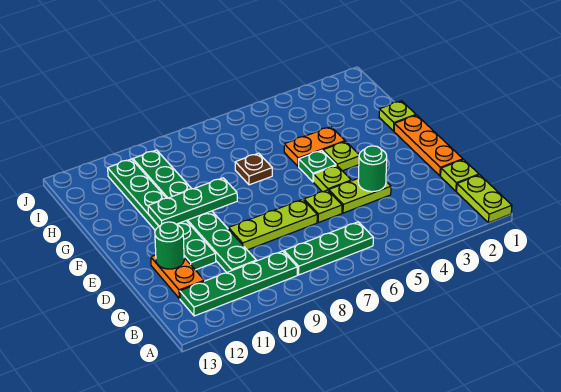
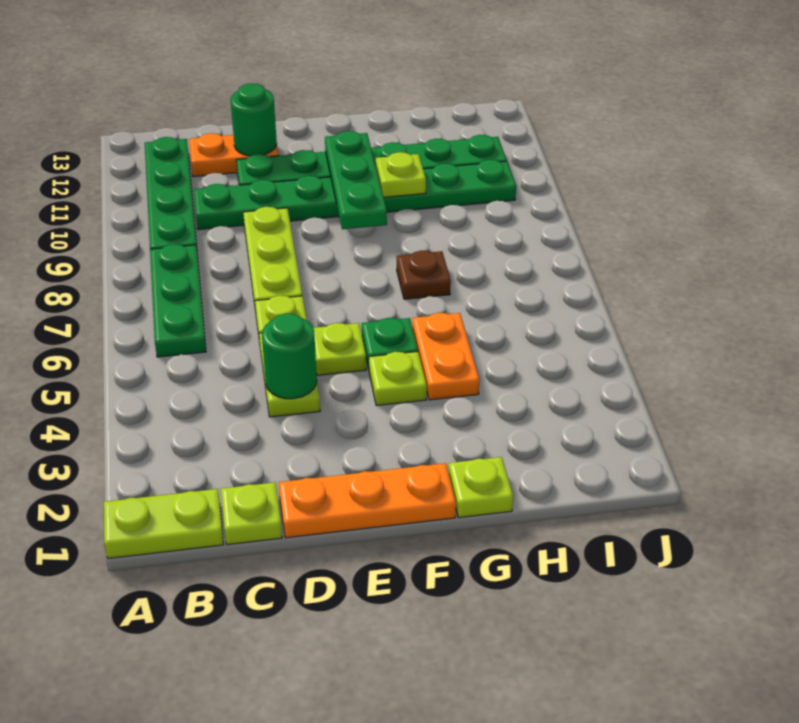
none -> lime 1x1 plate [376,152,426,197]

